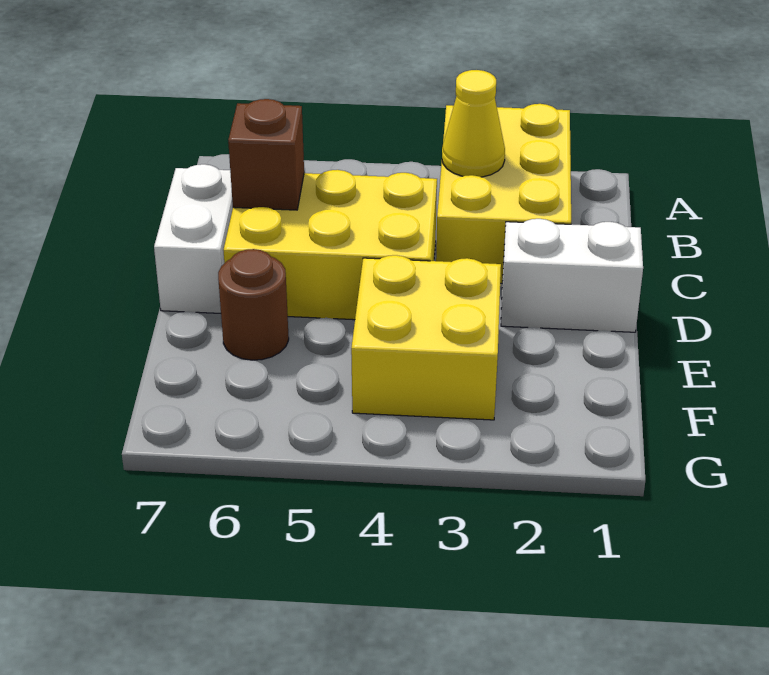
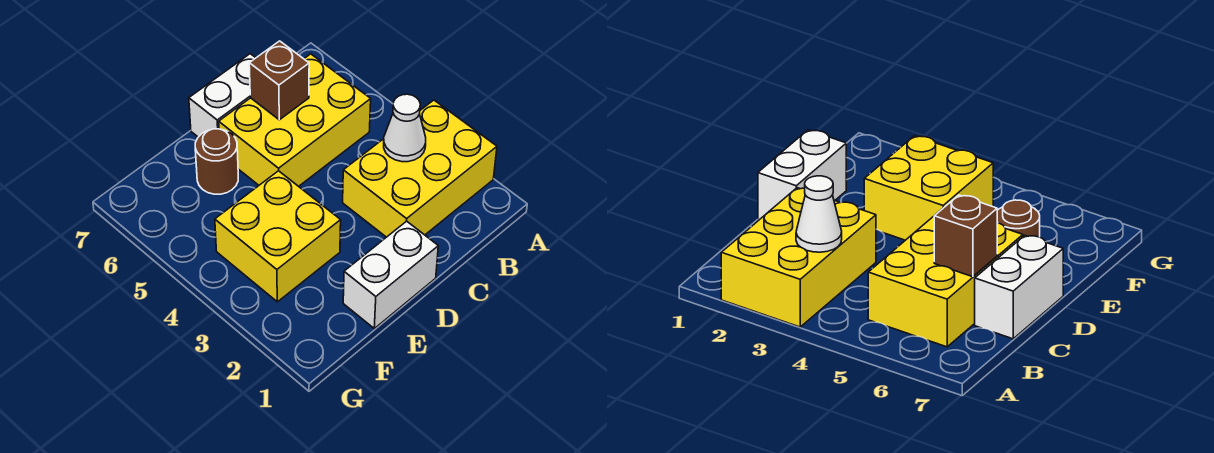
yellow 1x1 cone [442,70,505,177] -> white 1x1 cone [384,94,426,162]
yellow 2x3 brick [223,170,437,320] -> yellow 2x3 brick turned to [219,54,371,186]
white 1x2 brick [501,219,643,332] -> white 1x2 brick turned to [343,221,438,328]

